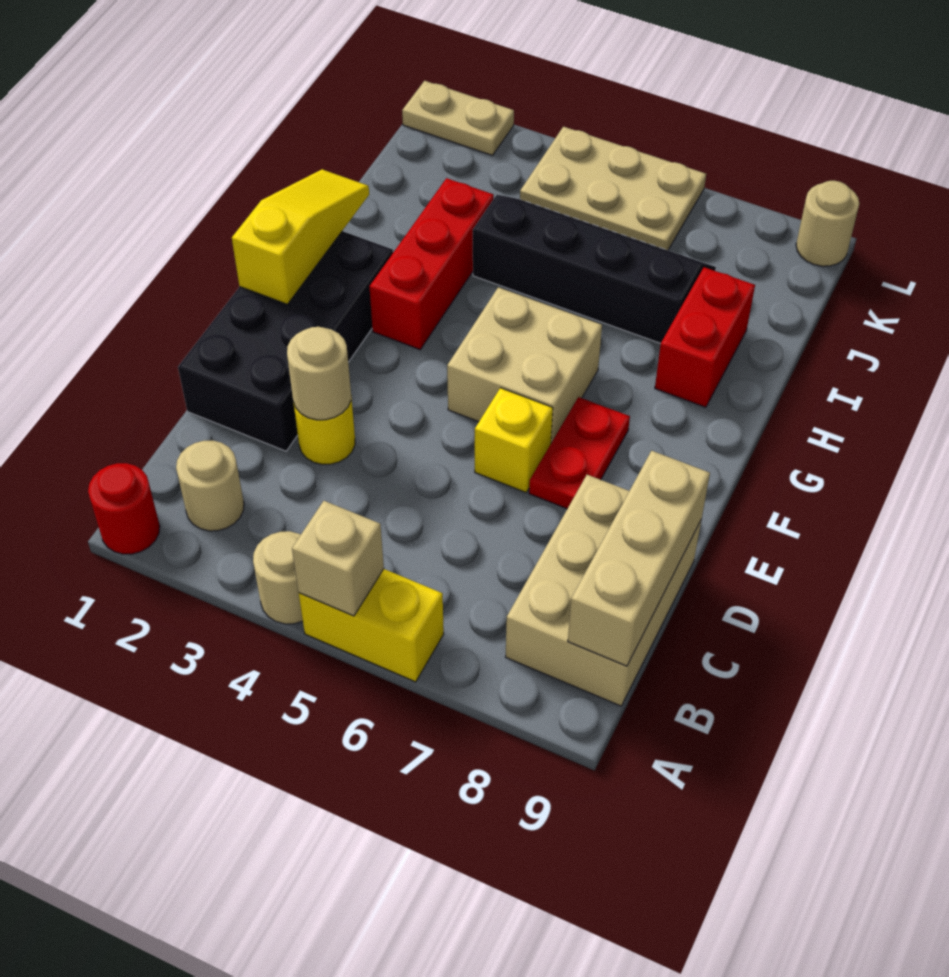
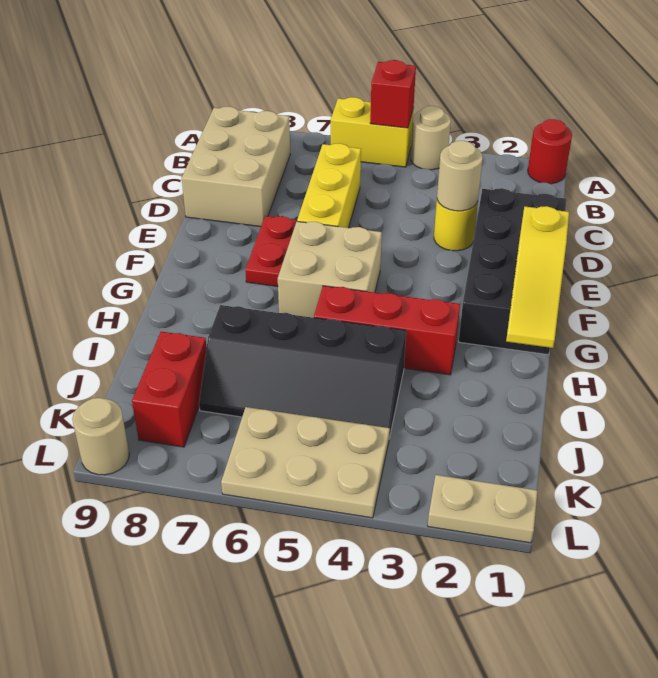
tan 1x1 brick [292,501,384,616] -> red 1x1 brick [370,60,416,128]
tan 1x1 round brick [176,441,244,531] -> none
tan 1x3 brick [568,451,710,666] -> none
yellow 1x1 brick [475,388,553,492] -> yellow 1x3 brick [297,143,361,228]
red 1x3 brick [369,178,494,350] -> red 1x3 brick turned to [314,286,460,375]
red 1x2 brick [655,267,755,407] -> red 1x2 brick moved to [132,332,207,447]

